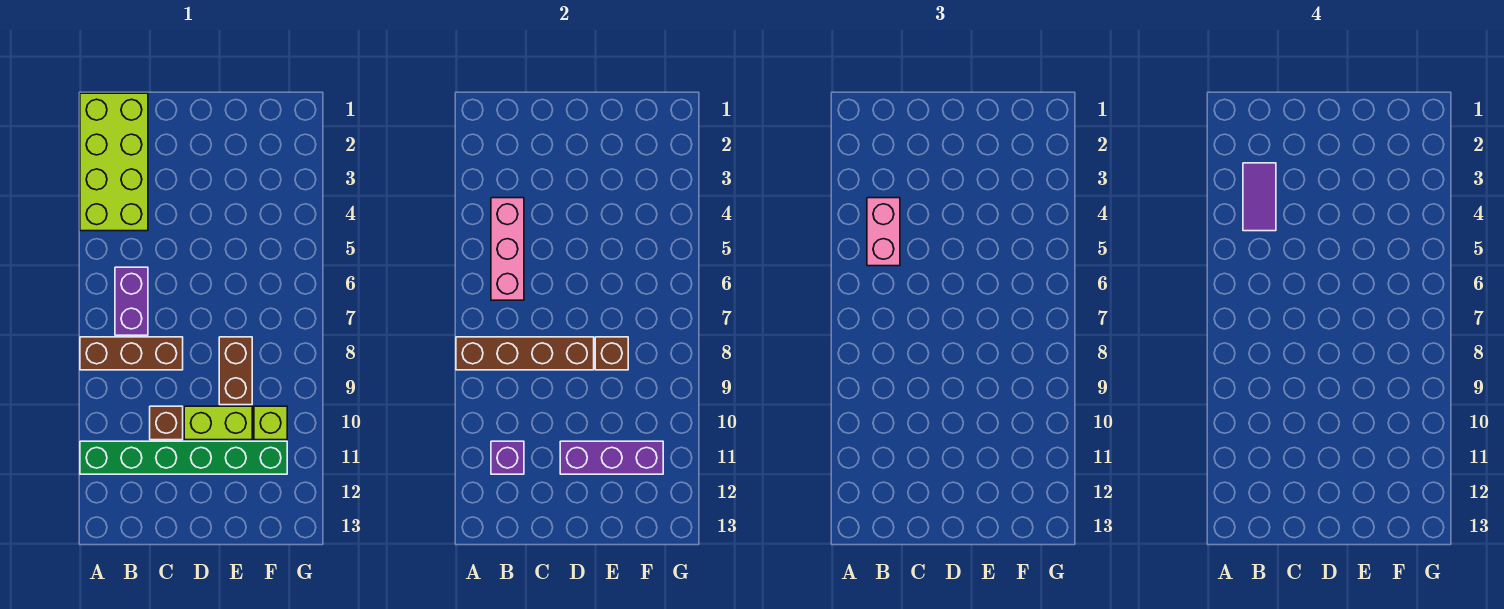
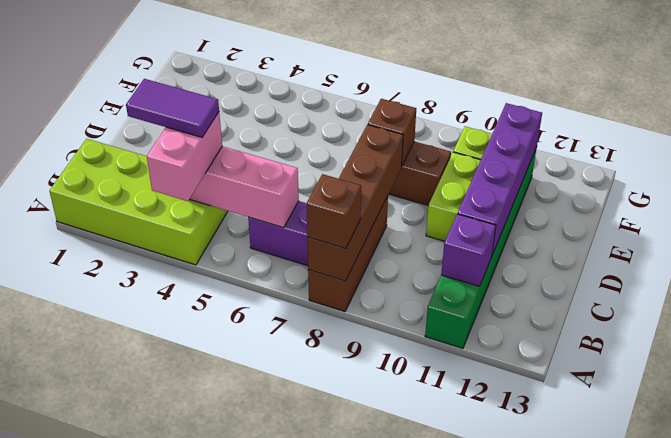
pink 1x2 brick [867,198,900,266] -> pink 1x2 brick turned to [147,112,222,201]
brown 1x1 brick [150,406,183,440] -> brown 1x1 brick moved to [307,174,361,249]
purple 1x3 brick [560,441,663,474] -> purple 1x4 brick [458,103,542,255]

